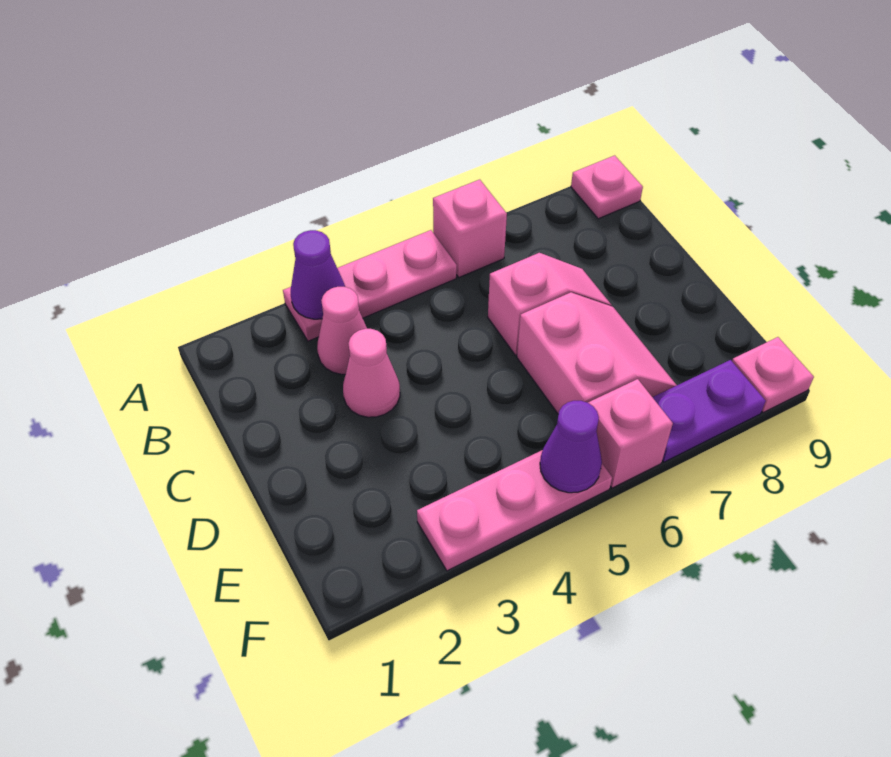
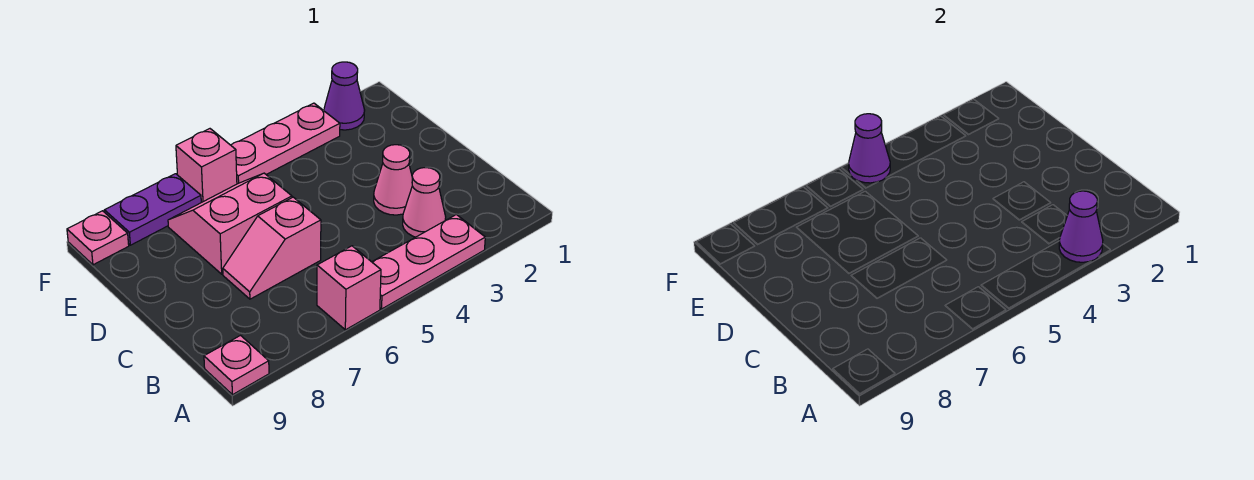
pink 2x2 slope [517,292,677,414] -> pink 2x2 slope turned to [168,173,292,274]
none -> purple 1x1 cone [324,62,365,130]

